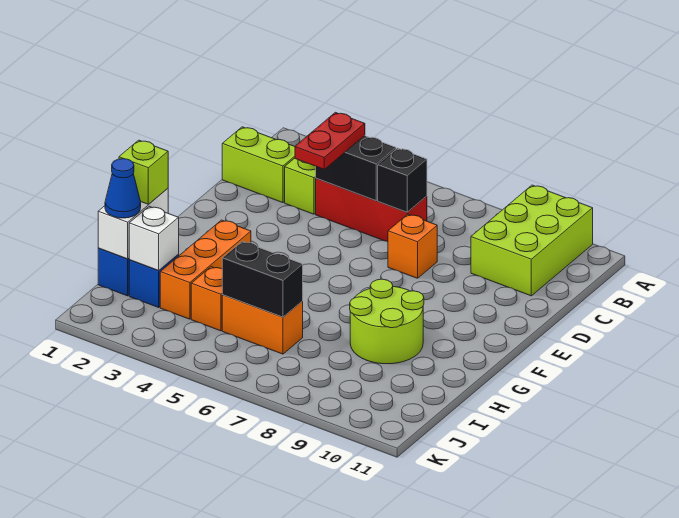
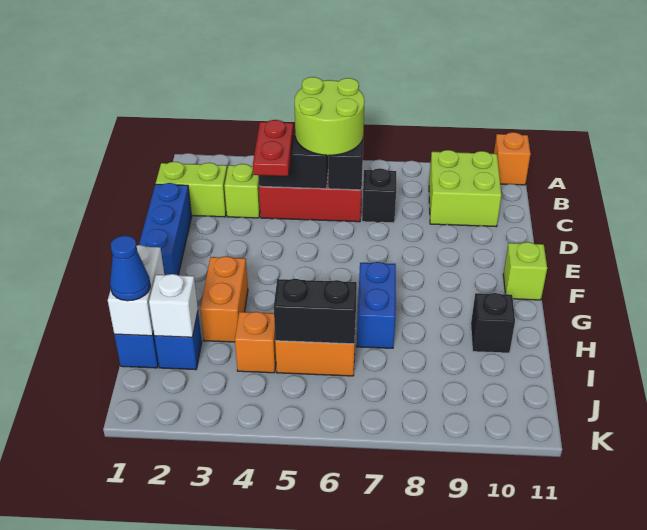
lime 2x3 brick [471,185,593,296] -> lime 2x2 brick [429,150,501,227]
none -> black 1x1 brick [362,168,396,223]
none -> blue 1x3 brick [139,183,192,275]
orange 1x1 brick [388,214,437,278] -> orange 1x1 brick moved to [494,132,531,185]
orange 1x3 brick [160,220,251,319] -> orange 1x2 brick [200,256,248,342]
none -> blue 1x2 brick [357,262,396,348]
lime 2x2 round brick [350,279,424,364] -> lime 2x2 round brick moved to [295,77,364,156]
lime 1x1 brick [119,140,168,204] -> lime 1x1 brick moved to [503,242,547,300]
none -> black 1x1 brick [471,293,515,353]

